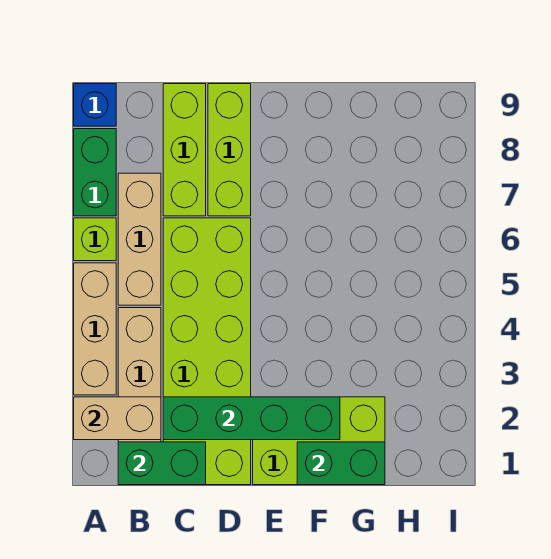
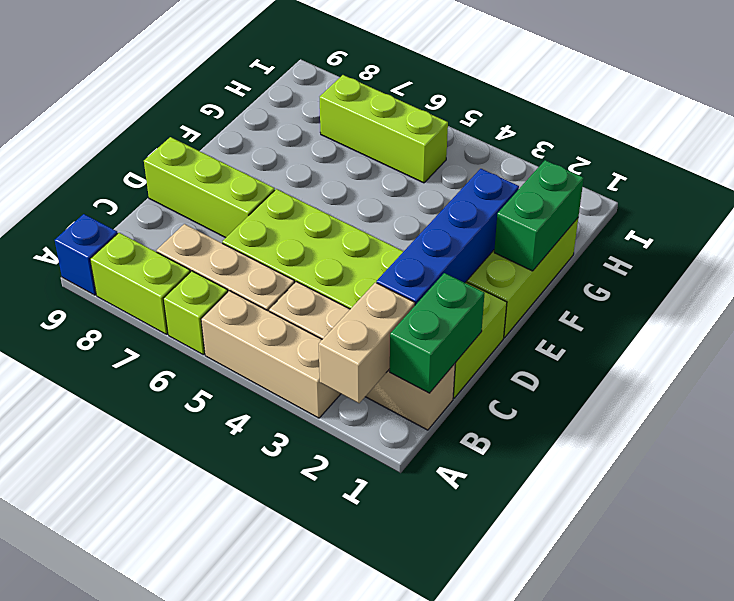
green 1x2 brick [74,129,116,216] -> lime 1x2 brick [90,233,190,334]
green 1x4 brick [163,397,340,440] -> blue 1x4 brick [377,169,519,305]
lime 1x3 brick [163,84,206,216] -> lime 1x3 brick moved to [320,75,448,183]

